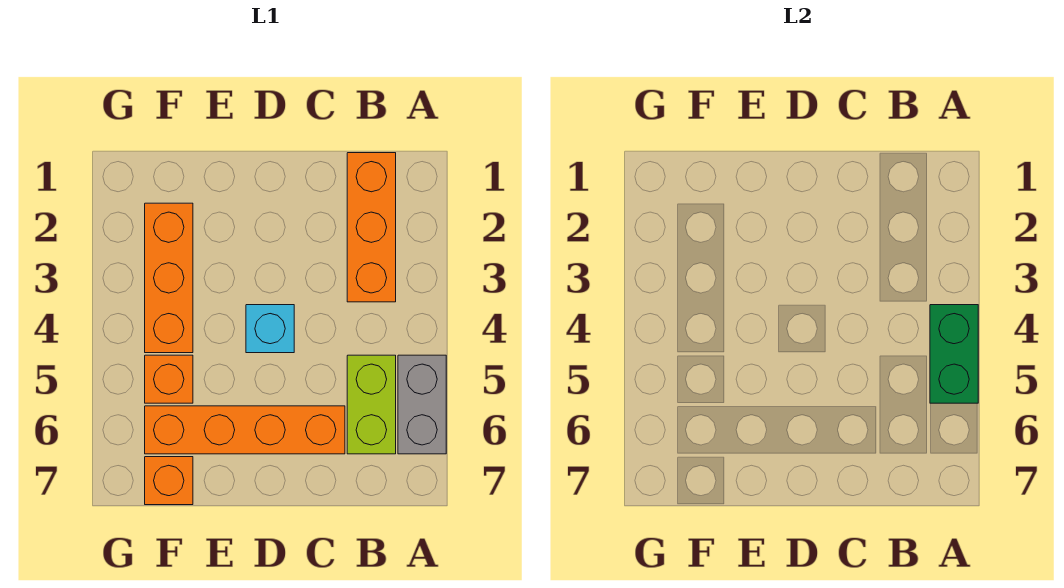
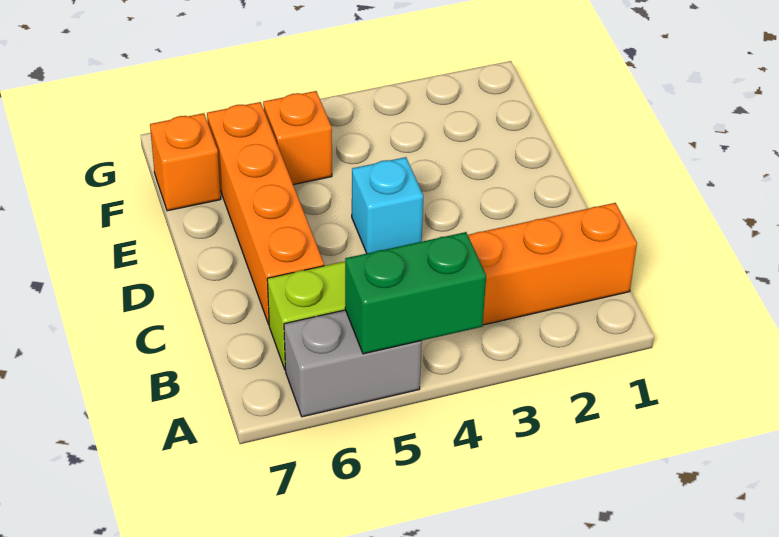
orange 1x3 brick [145,203,193,353] -> none

